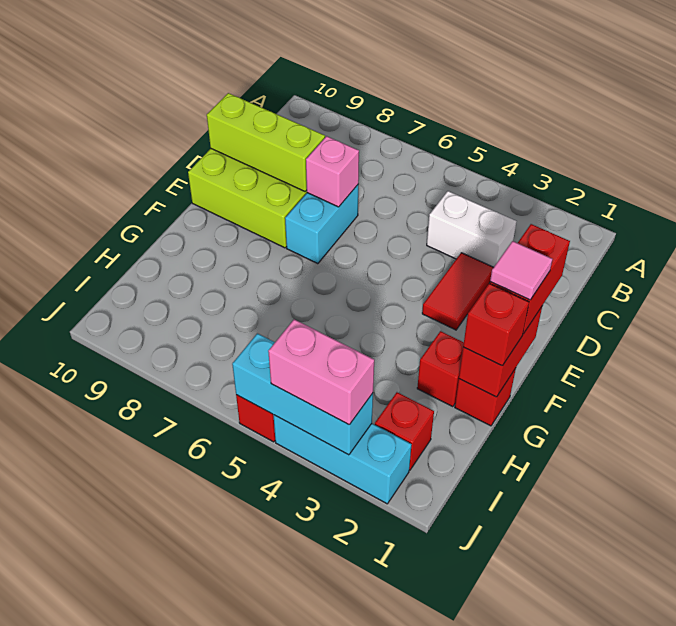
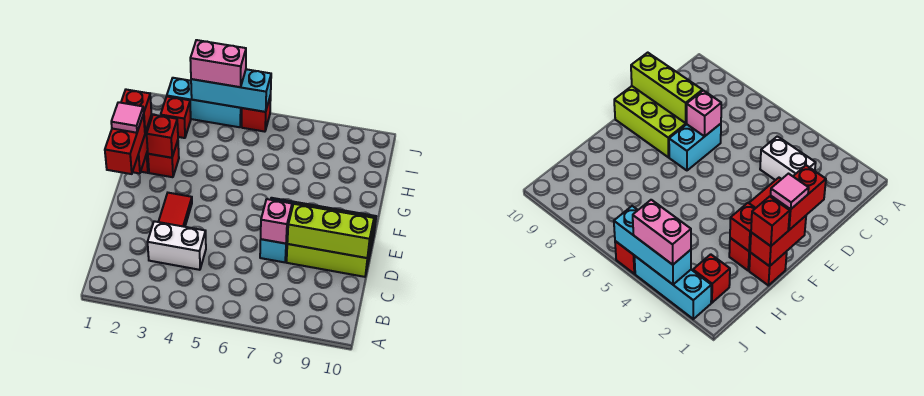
none -> red 1x1 brick [147,115,178,158]

